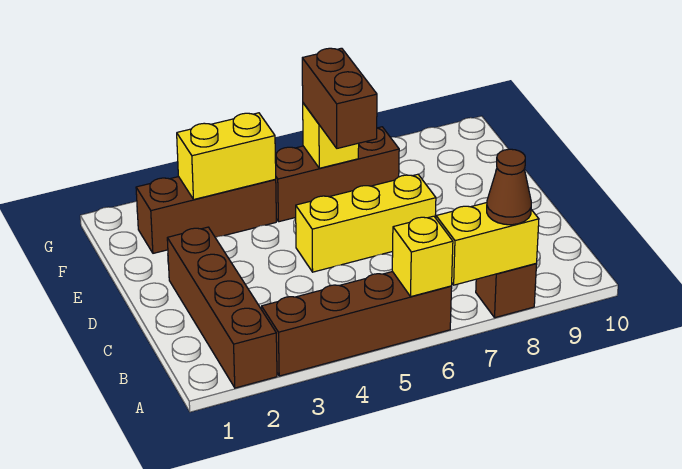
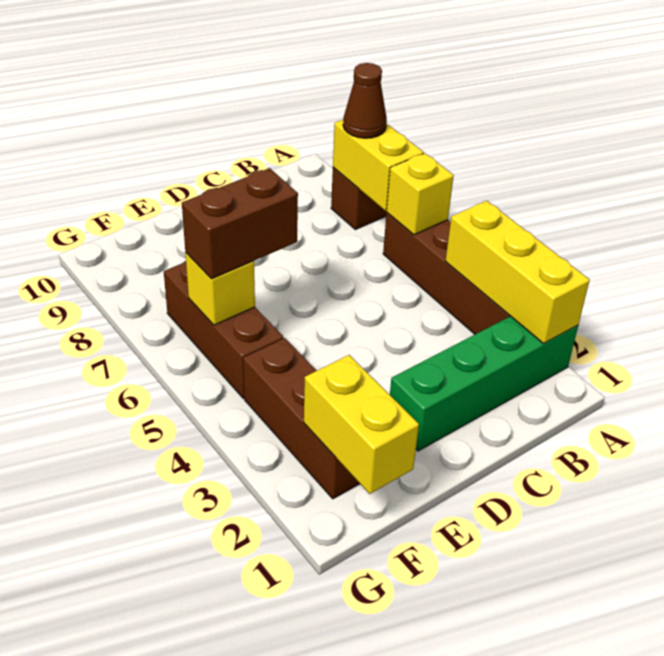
brown 1x4 brick [167,227,277,388] -> green 1x4 brick [390,316,578,451]
yellow 1x3 brick [296,174,436,272] -> yellow 1x3 brick moved to [445,201,590,344]
yellow 1x2 brick [177,113,276,199] -> yellow 1x2 brick moved to [304,355,419,494]

